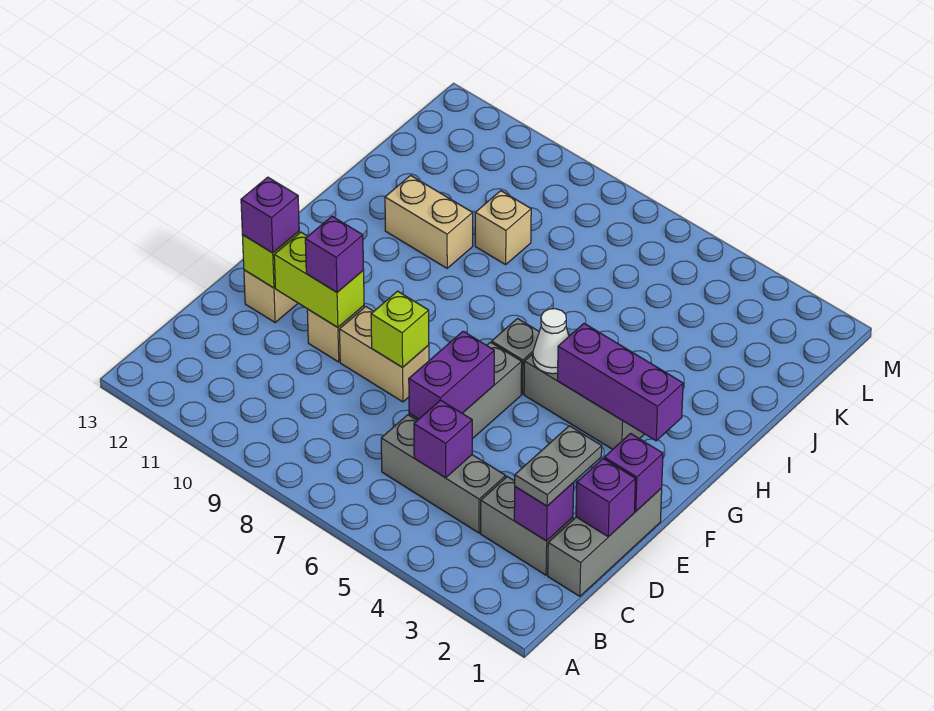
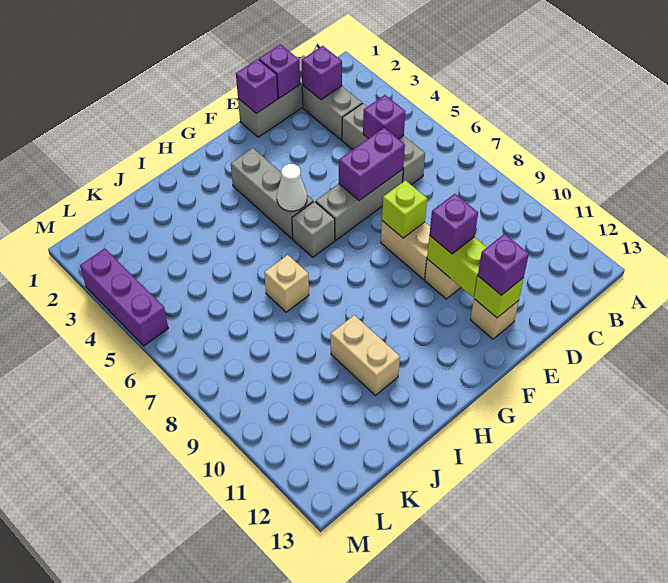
grey 1x2 plate [515,426,602,506] -> none
purple 1x3 brick [558,324,683,441] -> purple 1x3 brick moved to [80,248,168,346]
tan 1x1 brick [475,191,531,265] -> tan 1x1 brick moved to [264,255,309,312]

